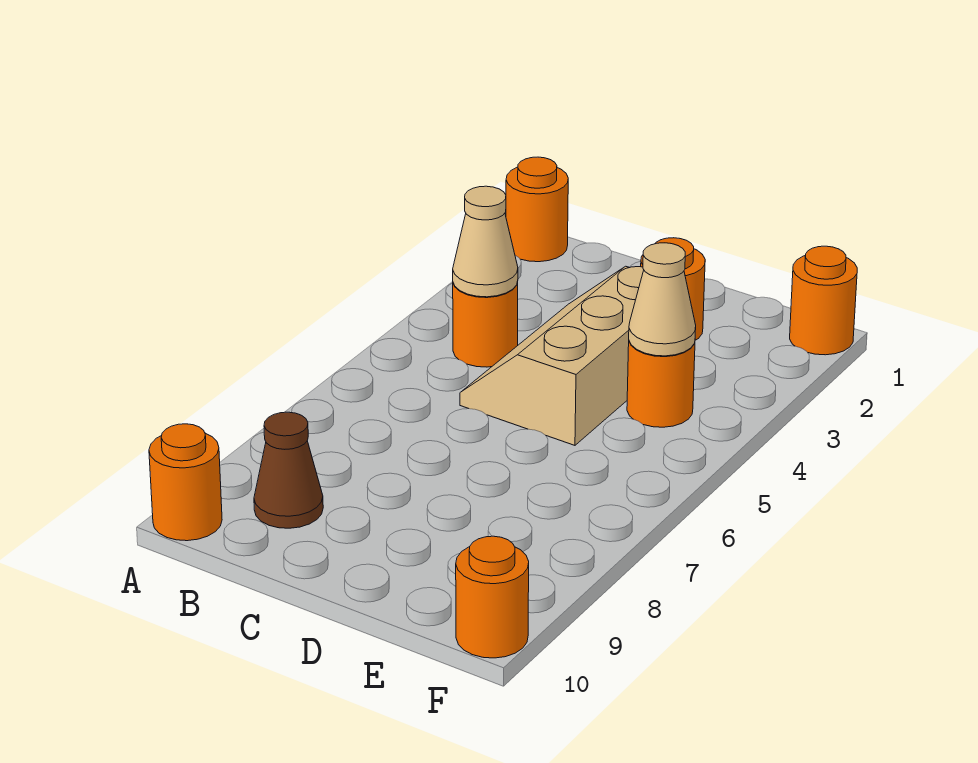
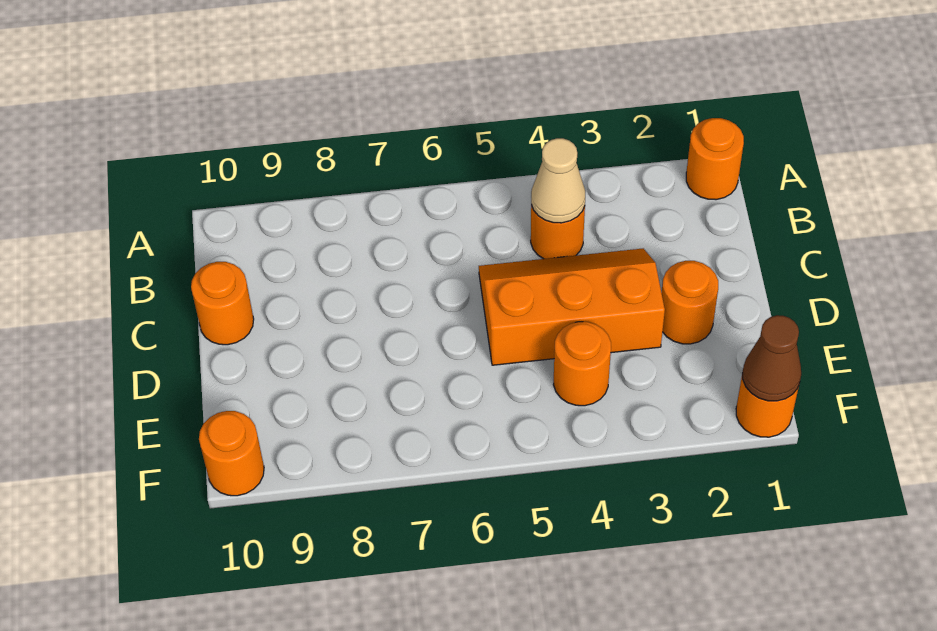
orange 1x1 round brick [149,424,222,541] -> orange 1x1 round brick moved to [191,262,254,345]
brown 1x1 cone [254,412,323,528] -> brown 1x1 cone moved to [743,315,801,401]
tan 2x3 slope [460,266,644,445] -> orange 2x3 slope [479,248,665,365]
tan 1x1 cone [629,243,696,356] -> none

